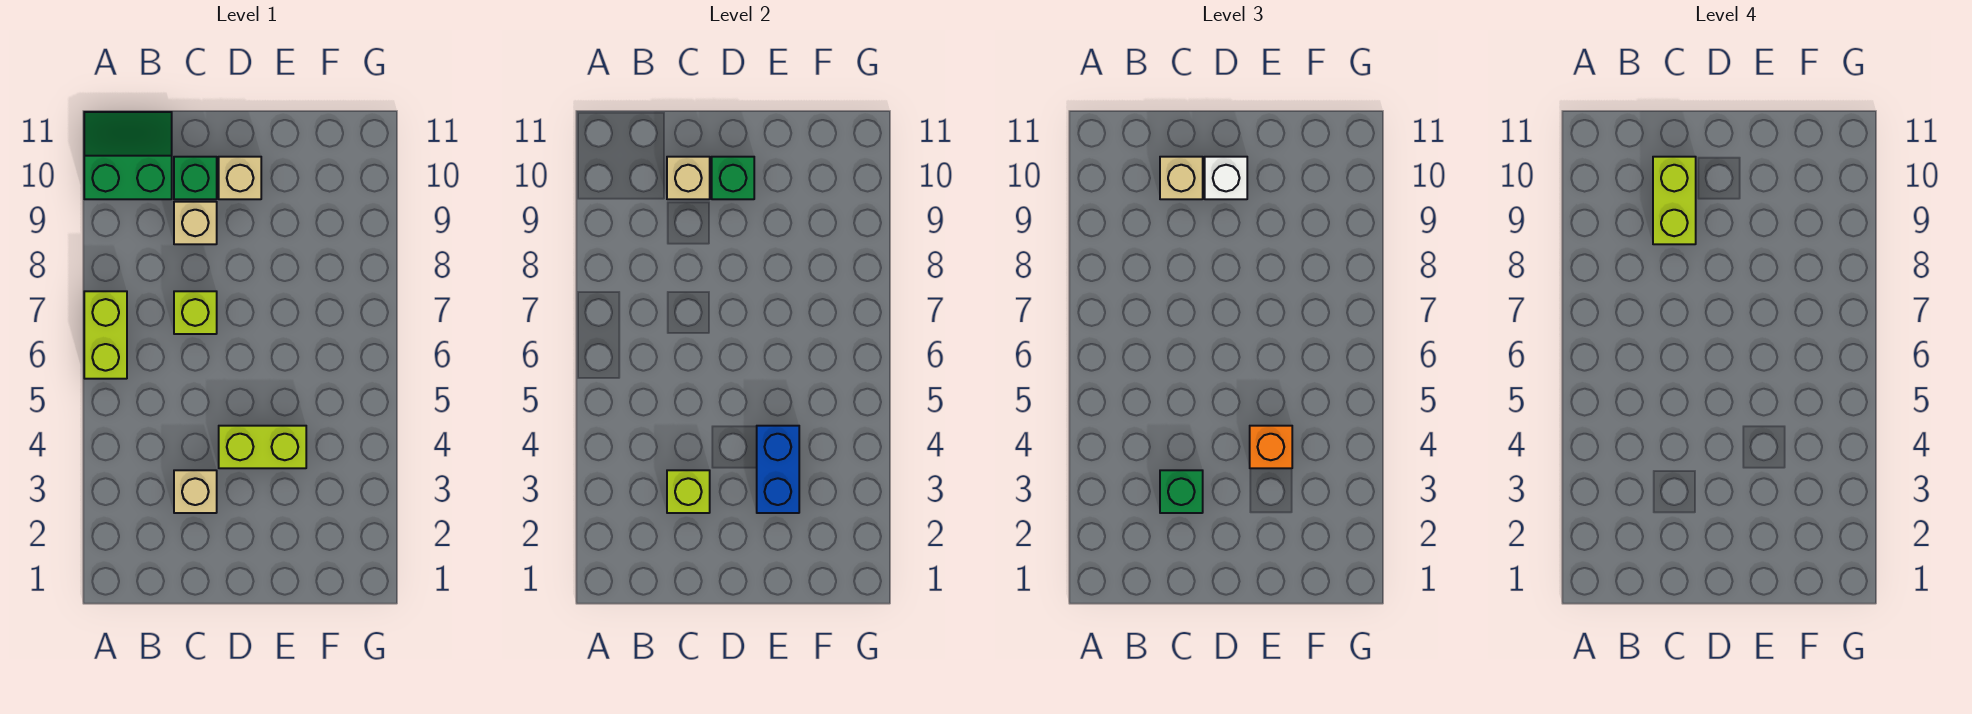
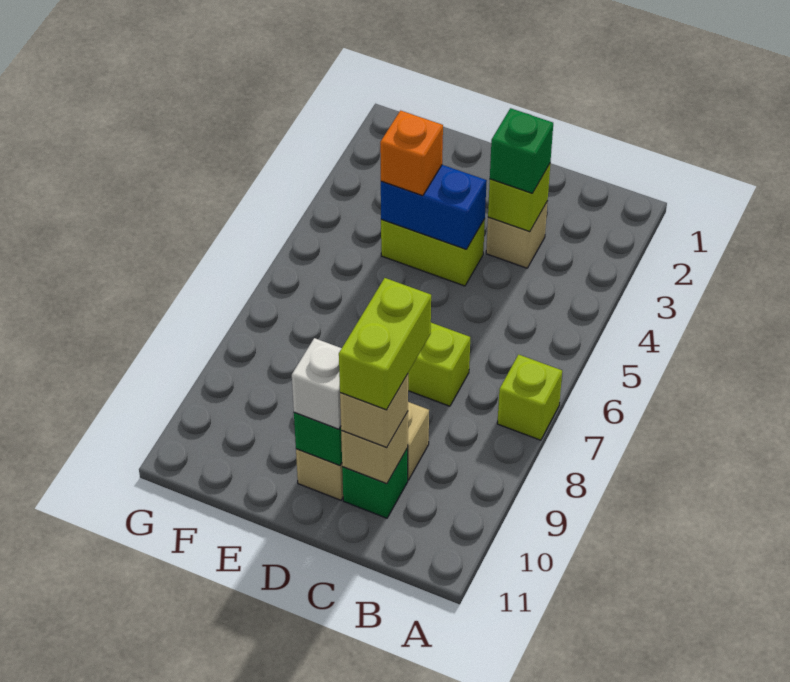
lime 1x2 brick [84,291,127,379] -> lime 1x1 brick [497,355,562,440]
green 2x2 slope [84,112,172,199] -> none
blue 1x2 brick [757,426,799,513] -> blue 1x2 brick turned to [381,165,487,249]

